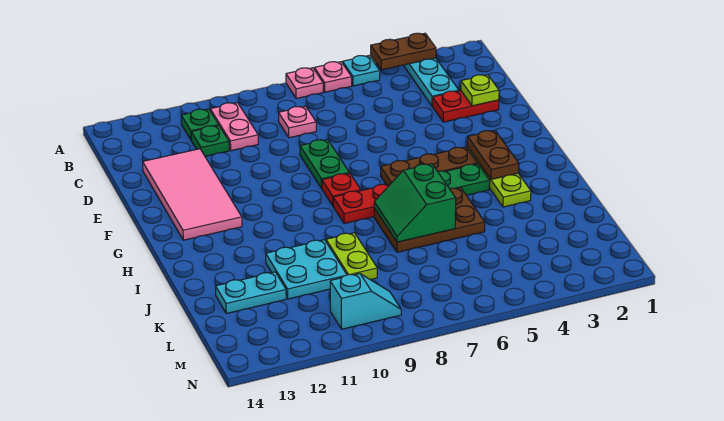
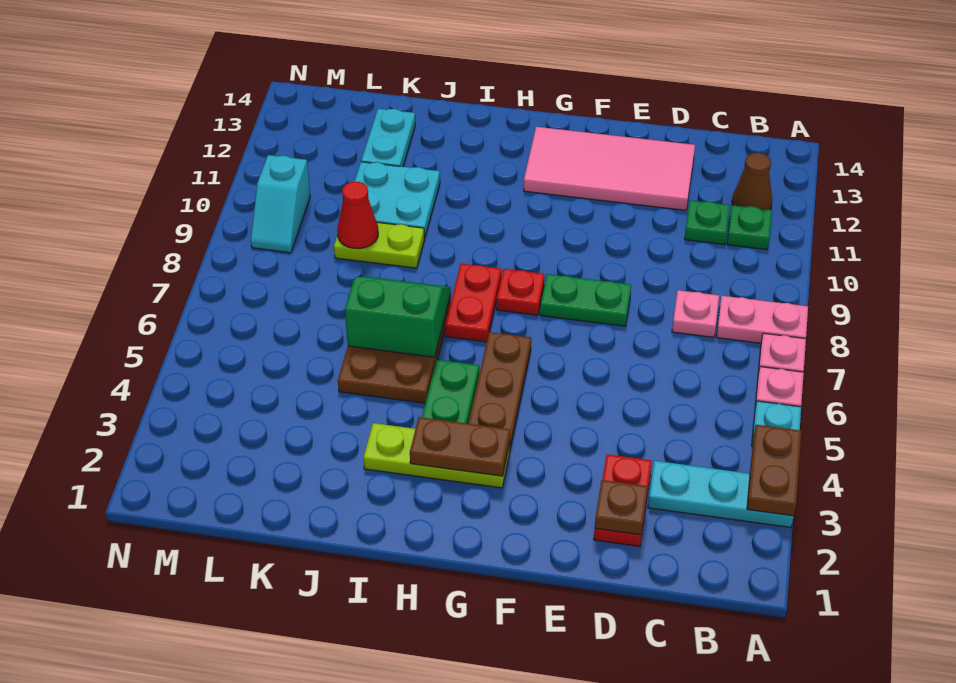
pink 1x2 plate [210,103,258,151] -> pink 1x2 plate moved to [716,296,808,343]
none -> brown 1x1 cone [732,153,772,210]
lime 1x1 plate [461,75,499,106] -> brown 1x1 plate [595,480,648,535]
none -> red 1x1 cone [337,182,378,249]

